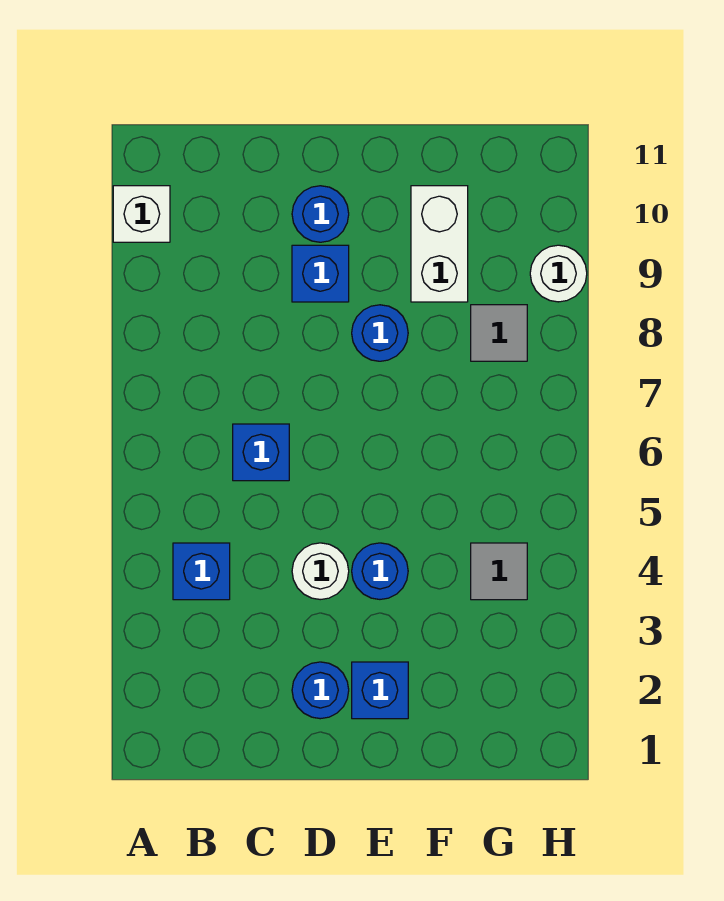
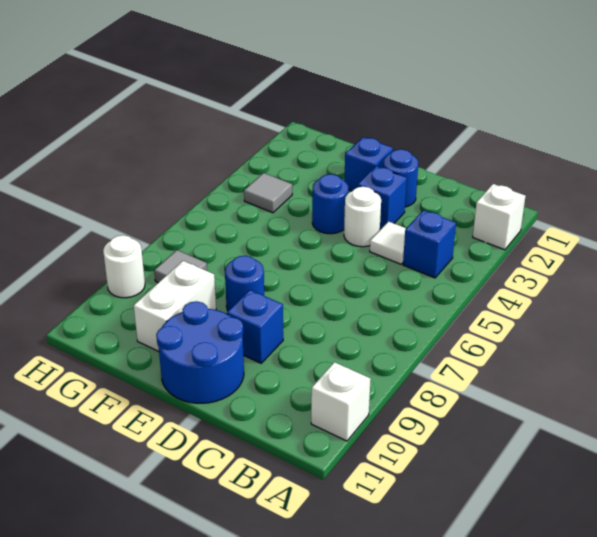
none -> white 1x1 brick [473,184,526,250]
none -> white 1x1 tile [370,221,406,264]
blue 1x1 brick [233,424,289,481] -> blue 1x1 brick moved to [358,166,407,229]
blue 1x1 round brick [292,186,349,242] -> blue 2x2 round brick [156,301,244,403]

